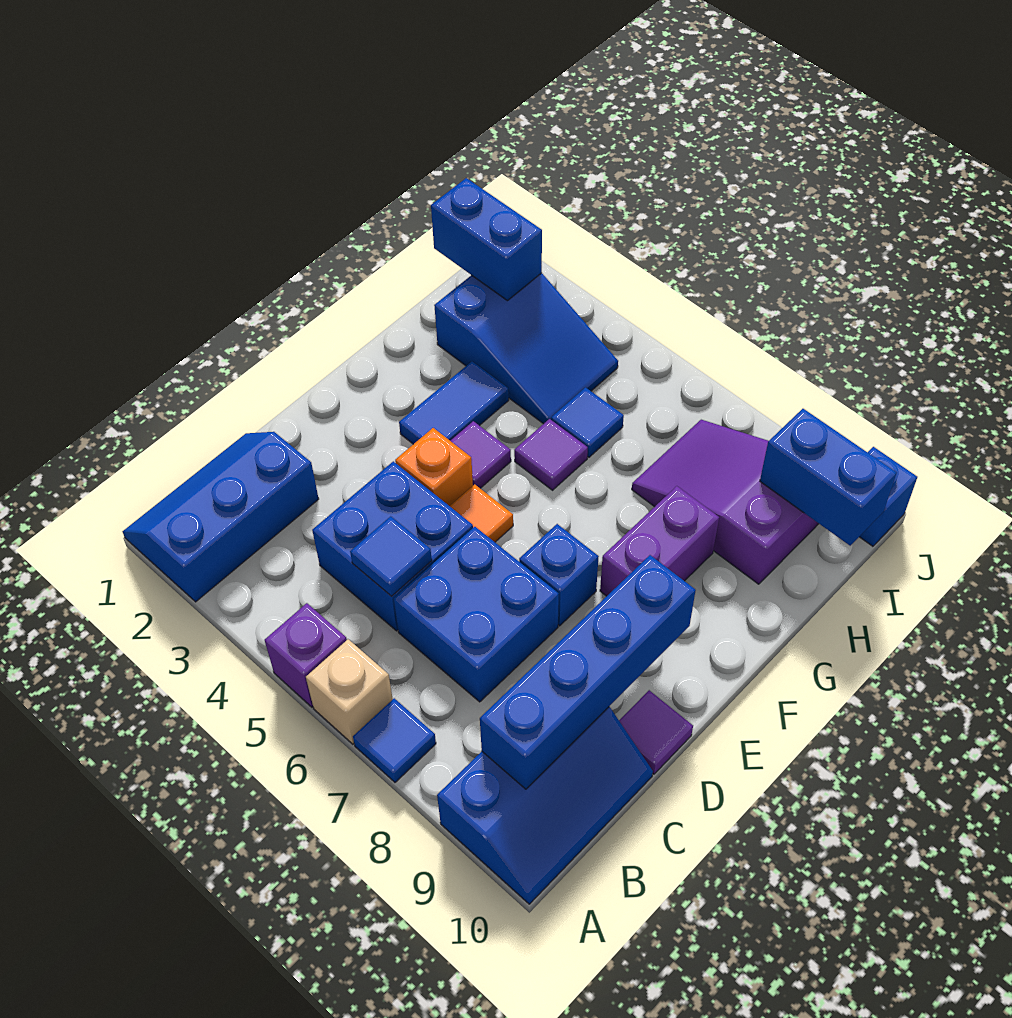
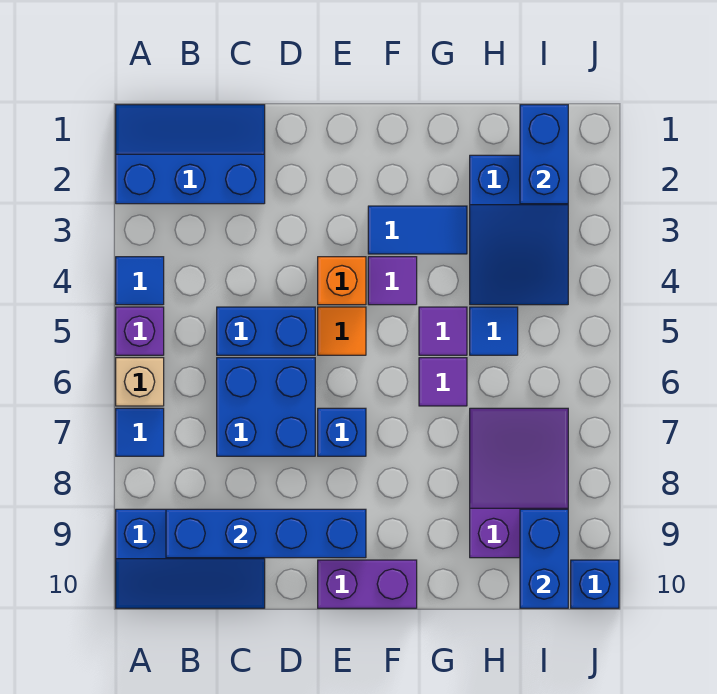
blue 2x2 brick [312,461,473,631] -> blue 1x2 brick [217,307,315,355]
blue 1x1 tile [350,516,432,596] -> blue 1x1 tile moved to [116,257,164,305]
purple 1x1 tile [619,690,693,774] -> purple 1x1 tile moved to [419,358,467,406]
purple 1x2 brick [600,486,719,596] -> purple 1x2 brick moved to [318,560,417,608]

